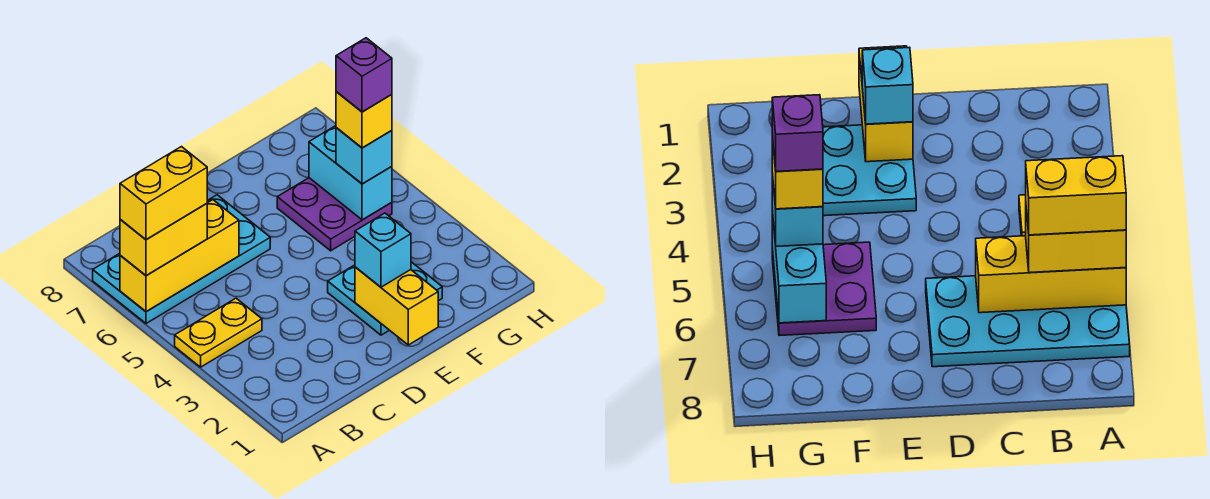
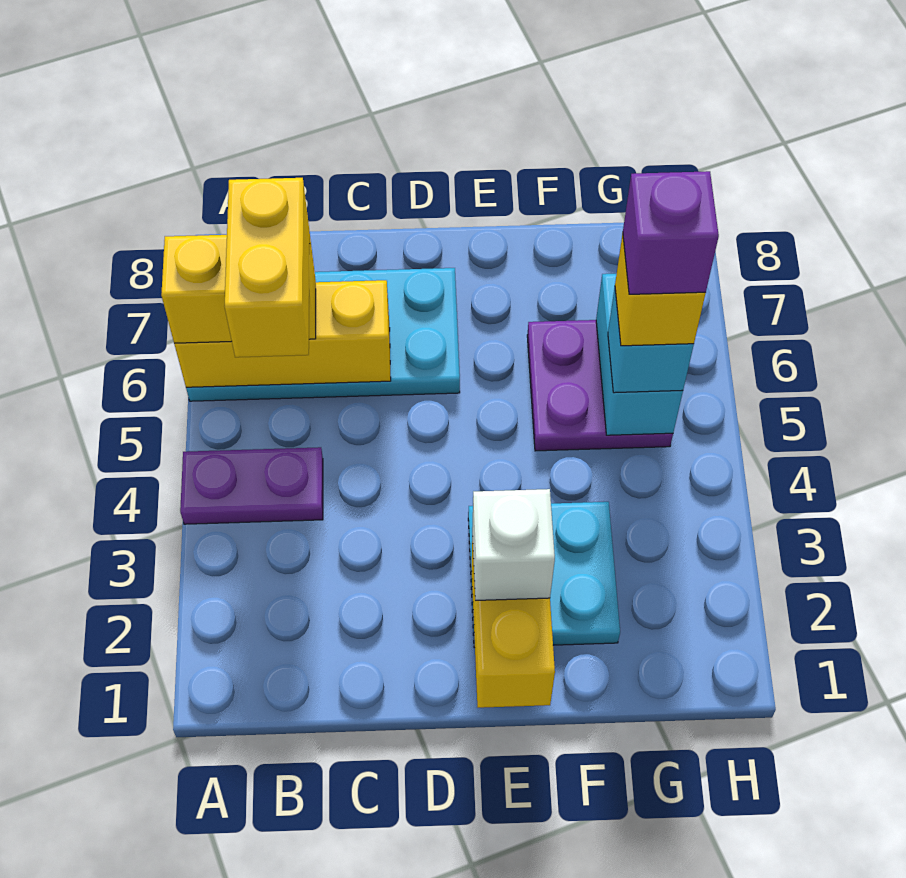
yellow 1x2 plate [175,298,262,367] -> purple 1x2 plate [180,447,323,524]
yellow 1x2 brick [120,147,207,239] -> yellow 1x2 brick turned to [224,178,310,357]
cyan 1x1 brick [355,213,411,287] -> white 1x1 brick [472,489,555,601]

